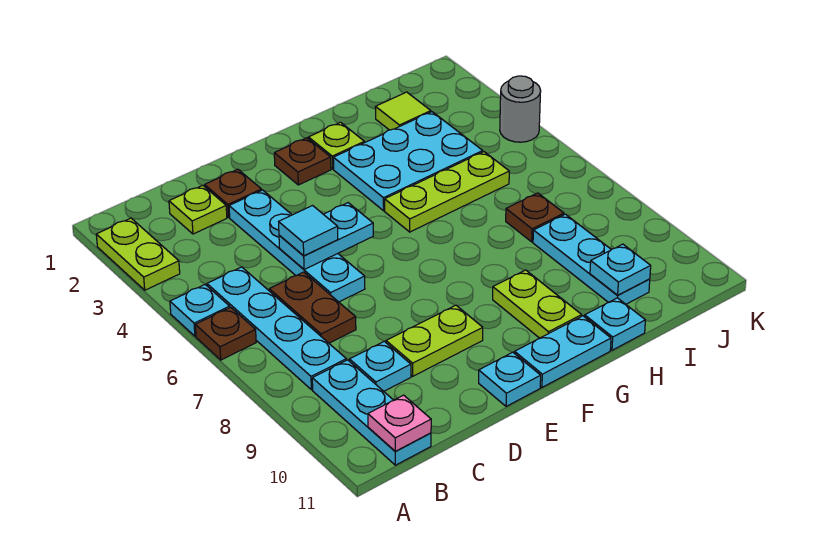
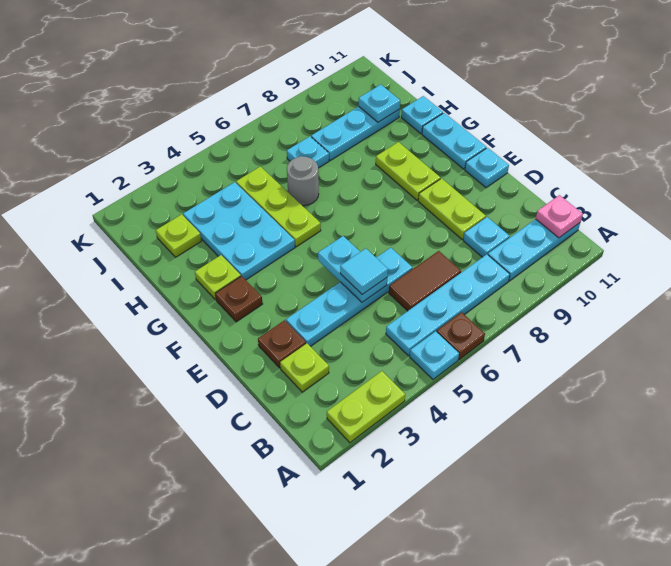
brown 1x2 plate [269,272,356,343] -> brown 1x2 tile [389,251,461,311]
lime 1x2 plate [493,270,582,338] -> lime 1x2 plate turned to [376,142,440,200]
lime 1x1 tile [375,92,431,130] -> lime 1x1 plate [156,214,201,257]
brown 1x1 plate [506,193,564,242] -> cyan 1x1 plate [287,136,329,168]
grey 1x1 round brick [500,76,541,142] -> grey 1x1 round brick moved to [287,156,319,206]

